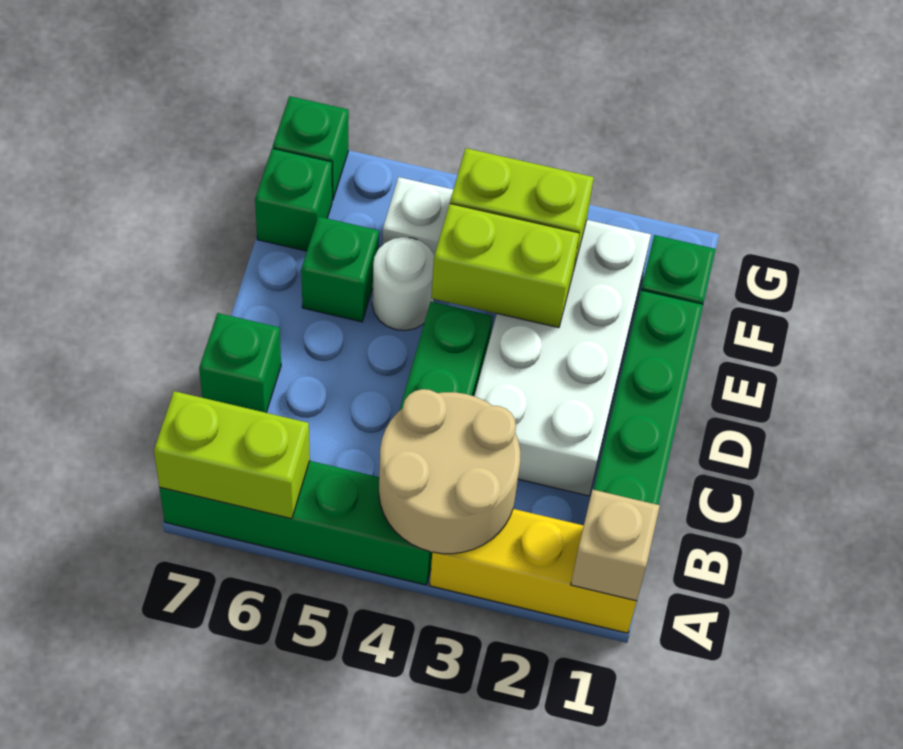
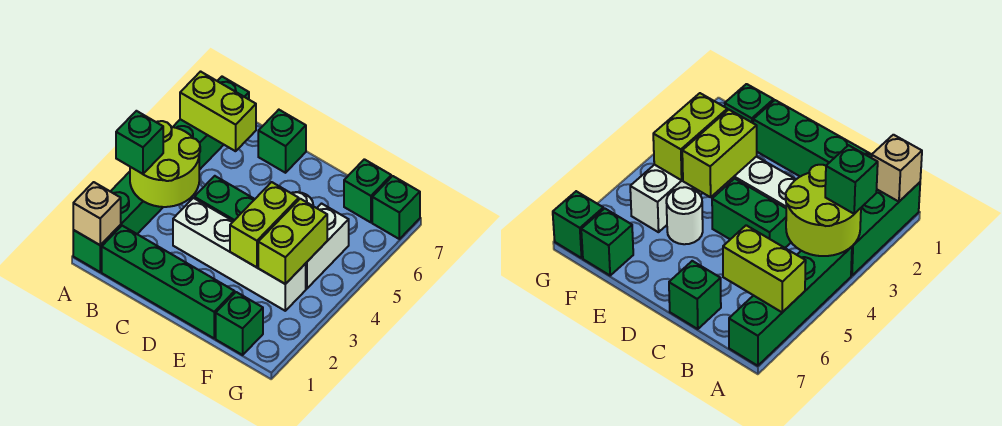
yellow 1x3 brick [430,509,637,633] -> green 1x3 brick [73,172,163,272]
tan 2x2 round brick [379,389,520,554] -> lime 2x2 round brick [130,121,200,207]
lime 1x2 brick [154,391,310,519] -> lime 1x2 brick turned to [180,72,256,151]
white 2x4 brick [474,220,651,496] -> white 1x4 brick [173,198,306,311]
green 1x1 brick [301,217,379,322] -> green 1x1 brick moved to [116,111,163,174]

